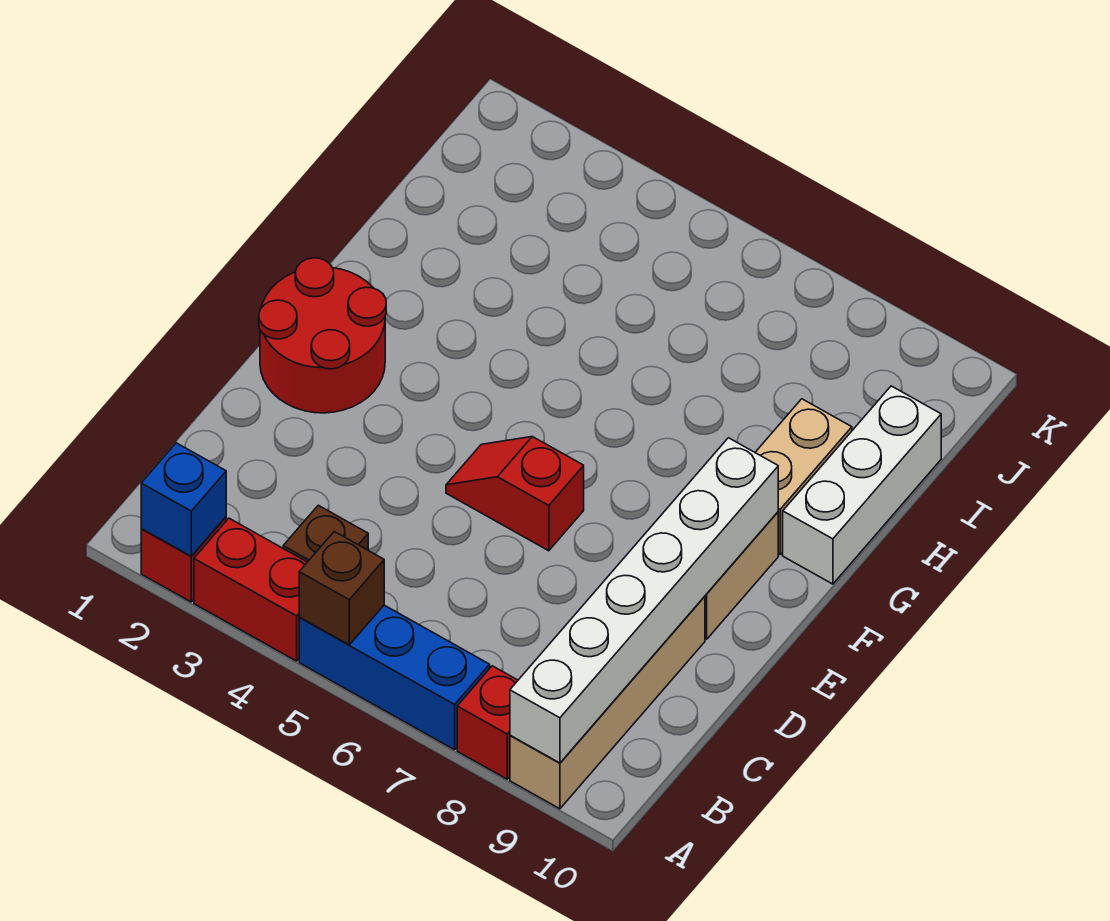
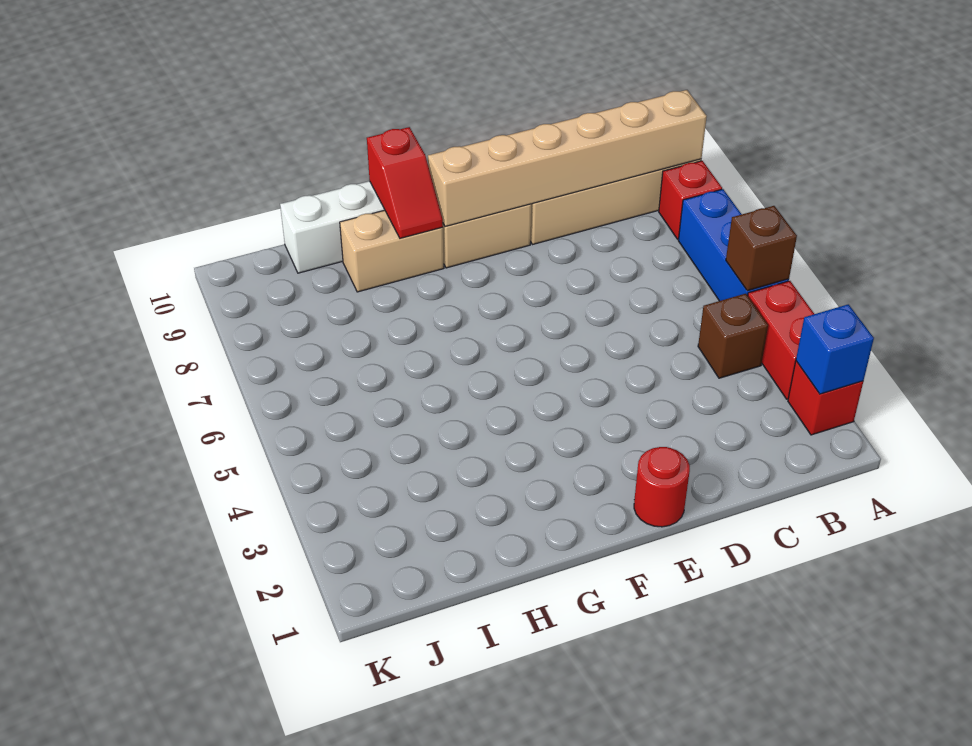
white 1x6 brick [510,438,778,763] -> tan 1x6 brick [428,90,707,227]
red 2x2 round brick [259,258,386,413] -> red 1x1 round brick [634,447,690,527]
red 1x2 slope [446,437,584,551] -> red 1x2 slope moved to [367,127,443,238]

